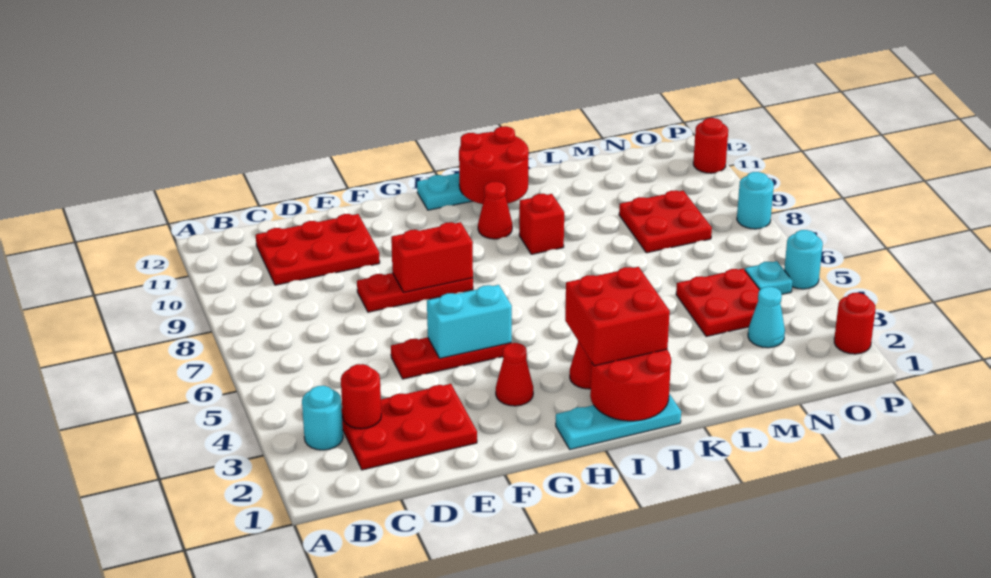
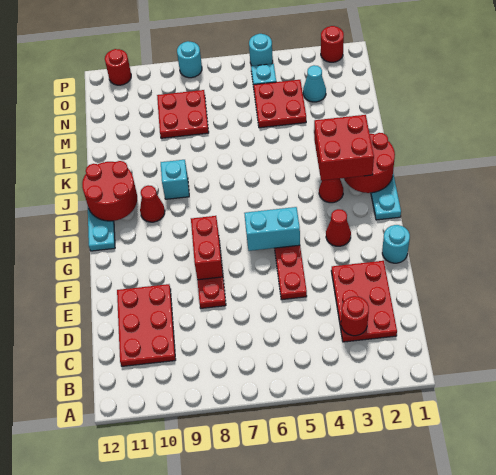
cyan 1x1 round brick [302,386,343,450] -> cyan 1x1 round brick moved to [382,225,410,263]
cyan 1x2 brick [427,285,512,358] -> cyan 1x2 brick turned to [244,207,300,251]
red 1x1 brick [519,194,564,254] -> cyan 1x1 brick [161,160,189,199]

